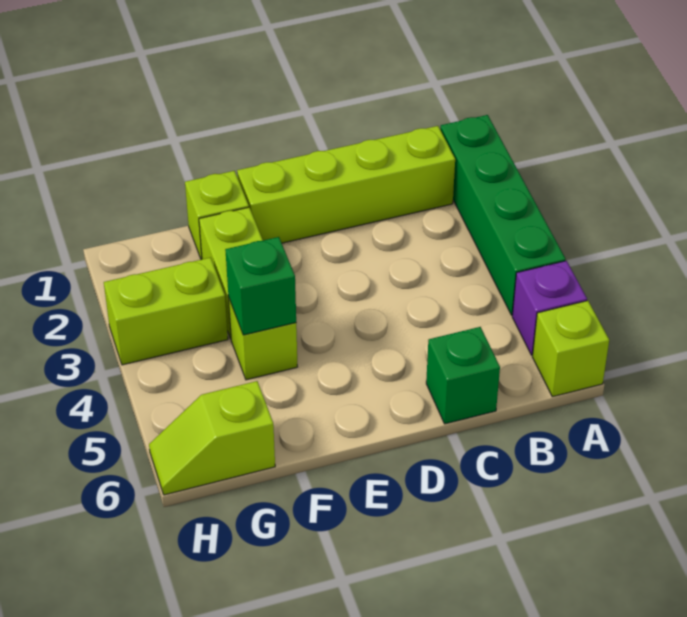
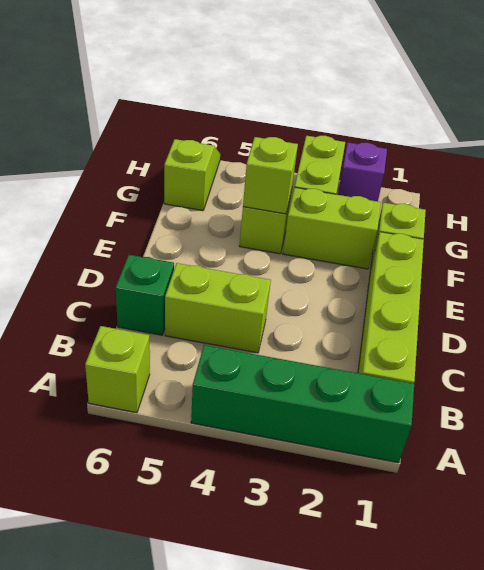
purple 1x1 brick [512,261,587,355] -> purple 1x1 brick moved to [338,142,387,201]
none -> lime 1x2 brick [165,263,271,353]
green 1x1 brick [225,237,296,335] -> lime 1x1 brick [243,137,298,214]

